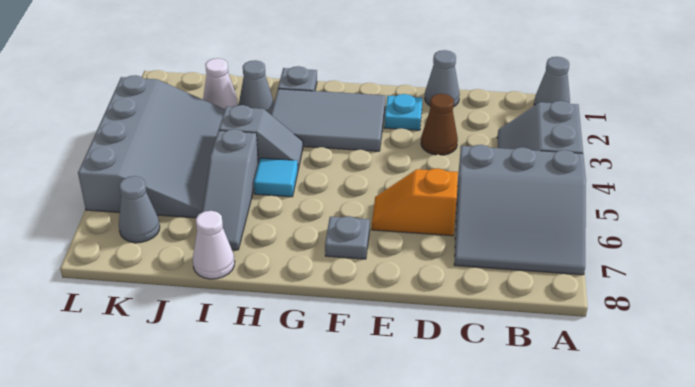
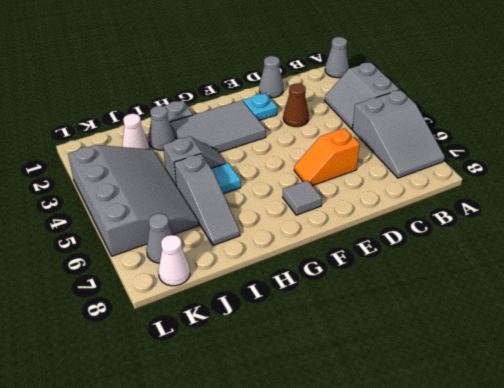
grey 3x3 slope [454,145,586,275] -> grey 2x3 slope [352,90,445,178]
grey 1x1 plate [325,216,370,259] -> grey 1x1 tile [283,180,322,215]
white 1x1 cone [193,211,235,279] -> white 1x1 cone moved to [158,235,190,286]

